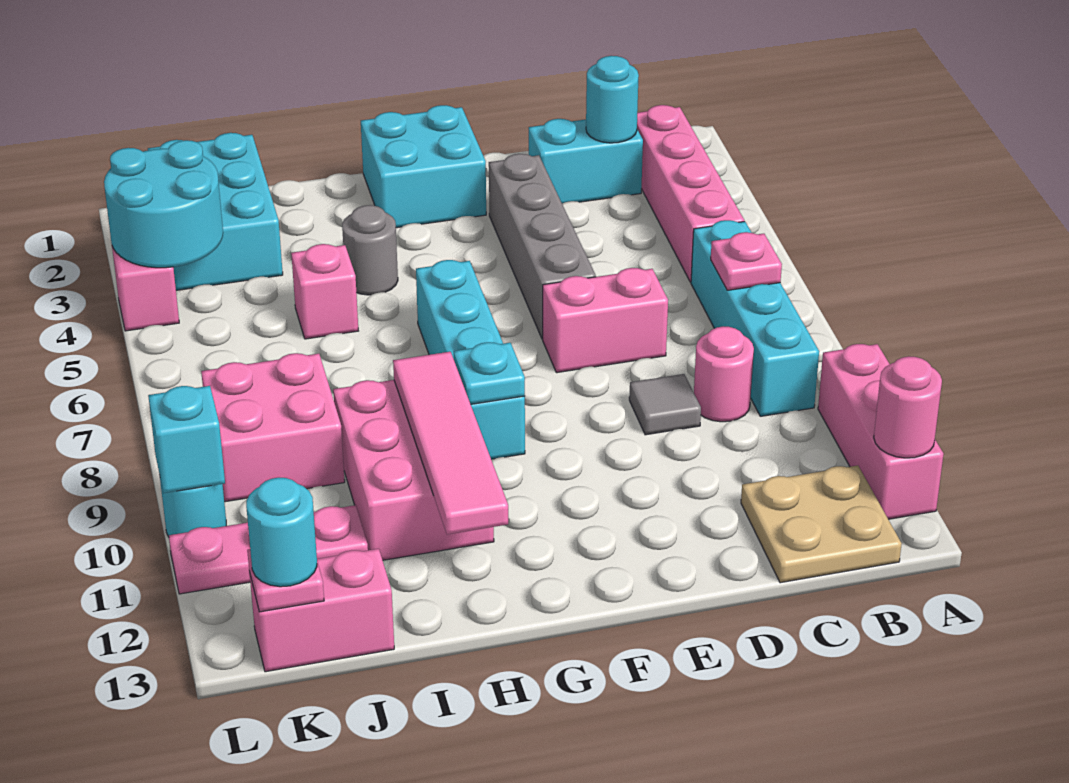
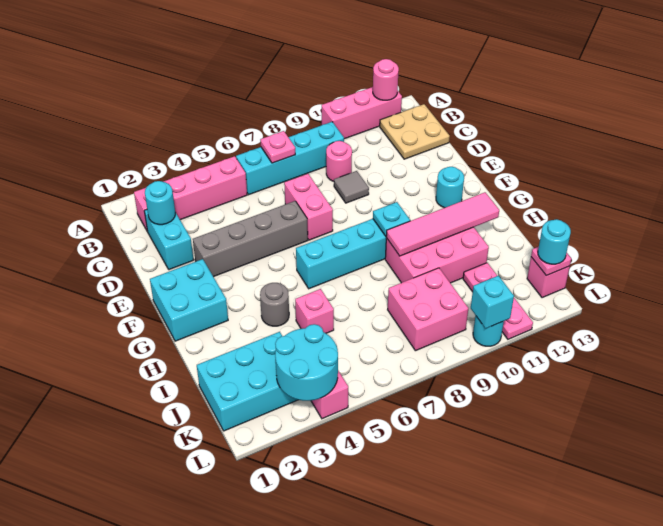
none -> cyan 1x1 round brick [436,167,464,208]
pink 1x2 brick [249,549,394,672] -> pink 1x1 brick [527,257,570,298]

